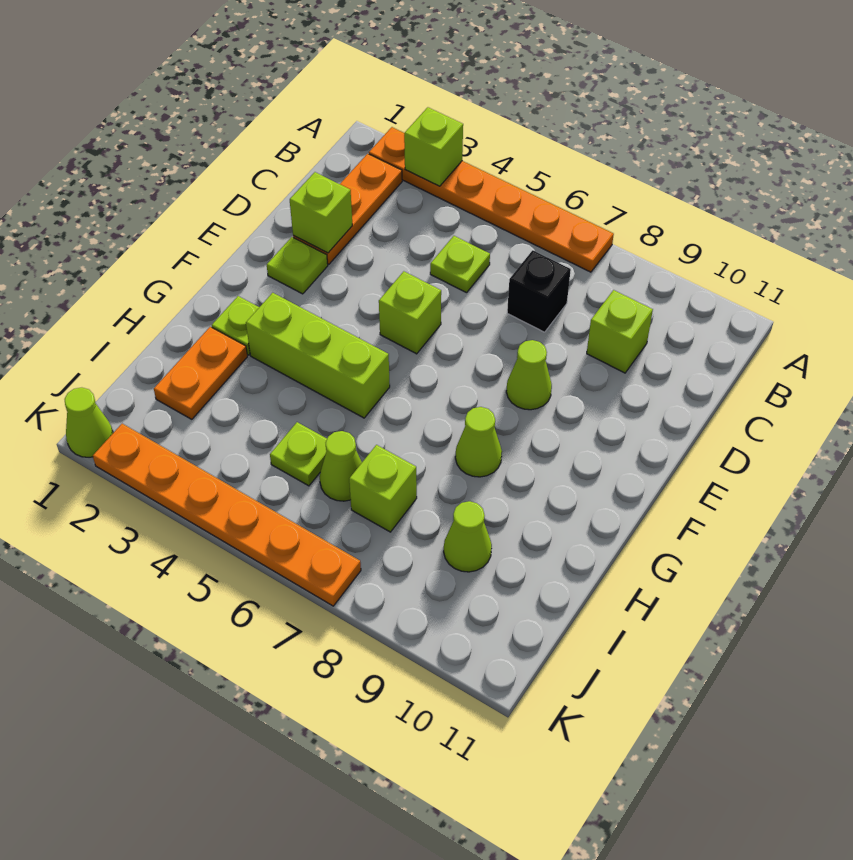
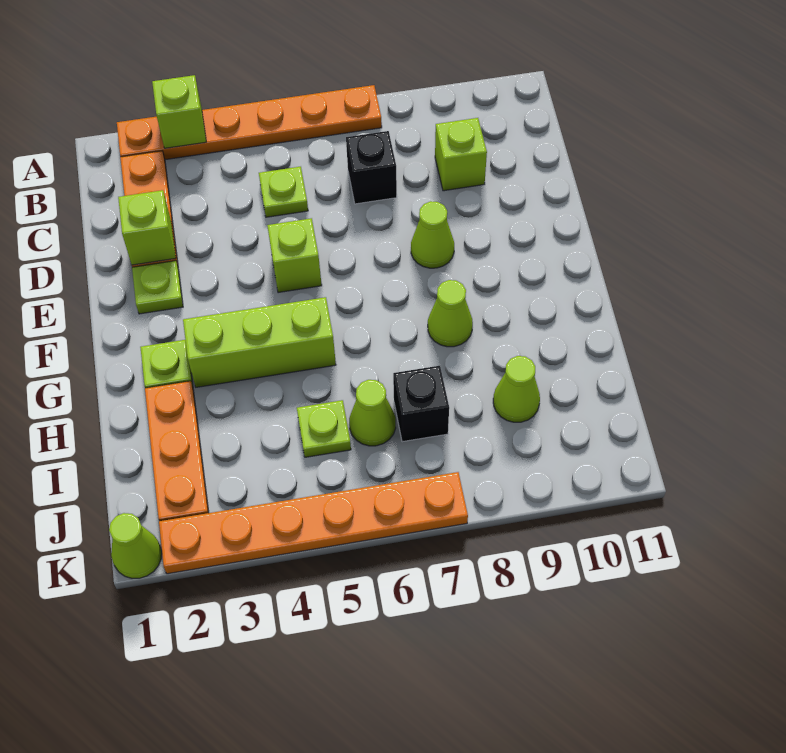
orange 1x2 plate [154,327,247,419] -> orange 1x3 plate [145,381,209,521]
lime 1x1 brick [349,445,417,532] -> black 1x1 brick [393,366,449,442]

